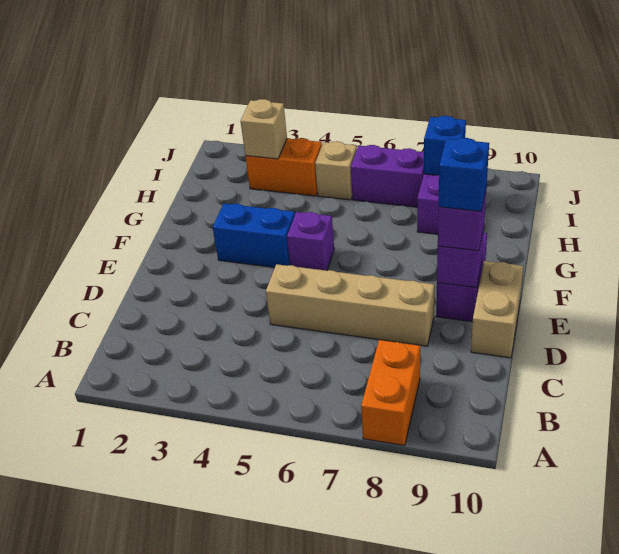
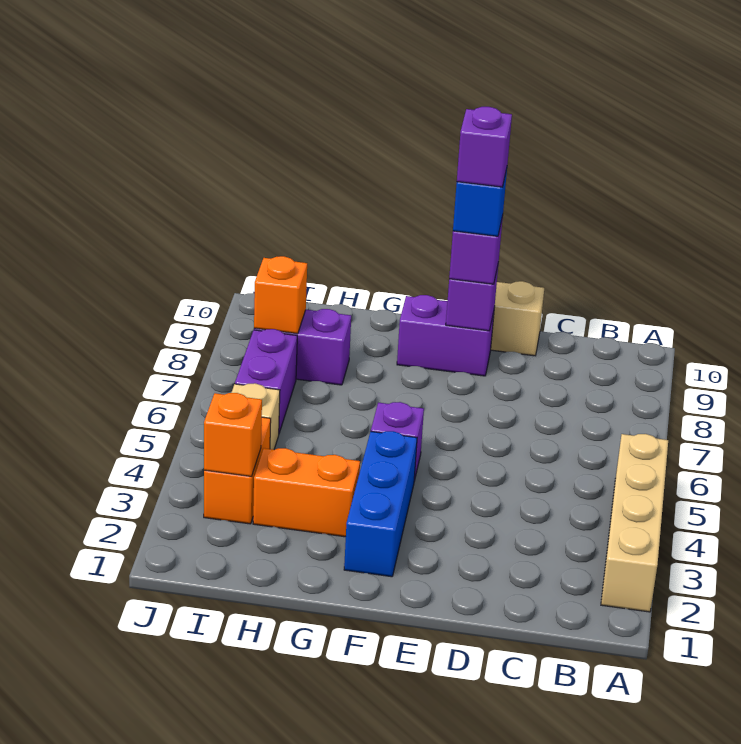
orange 1x2 brick [361,340,420,446] -> orange 1x2 brick moved to [253,448,360,537]
tan 1x4 brick [266,264,435,346] -> tan 1x4 brick moved to [601,434,668,612]
none -> purple 1x1 brick [457,107,512,187]
blue 1x2 brick [213,204,295,268] -> blue 1x3 brick [344,431,417,577]
tan 1x1 brick [241,99,287,159] -> orange 1x1 brick [204,393,262,477]
blue 1x1 brick [424,116,466,175] -> orange 1x1 brick [254,256,307,334]

